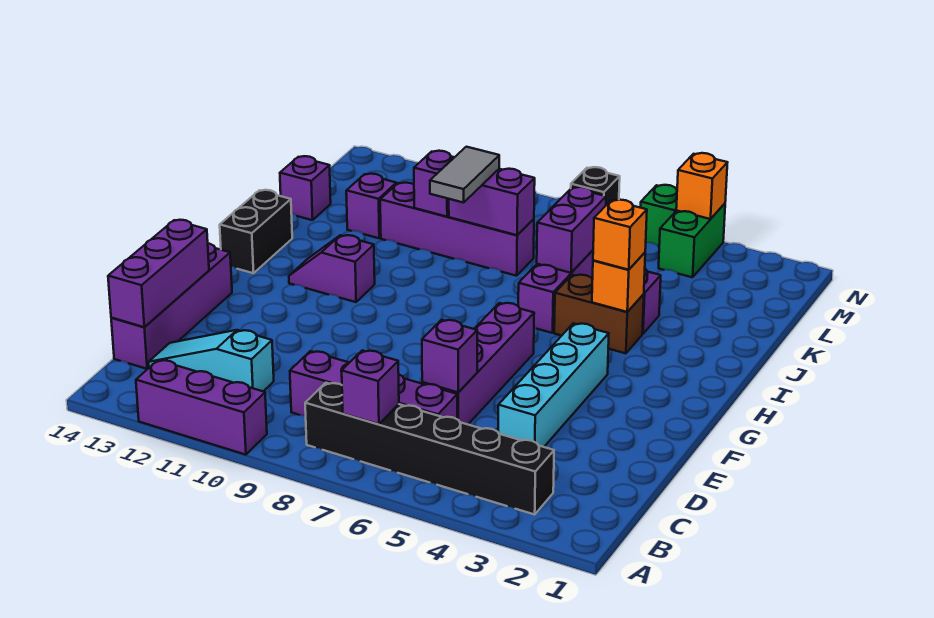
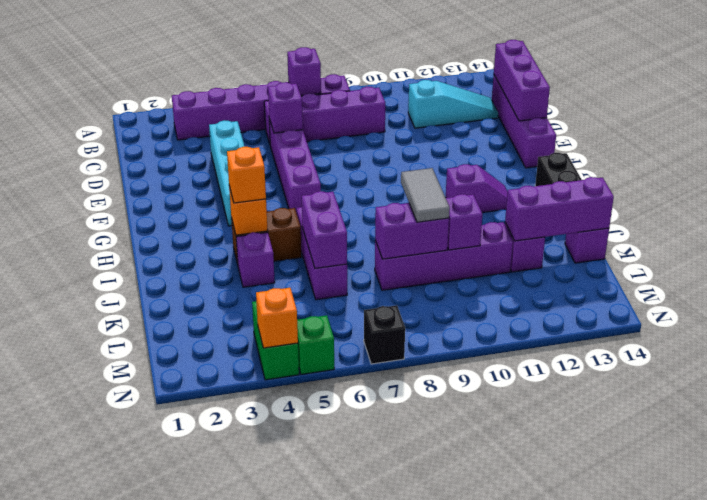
purple 1x3 brick [136,360,267,455] -> purple 1x3 brick moved to [505,177,614,241]
black 1x6 brick [305,383,554,514] -> purple 1x6 brick [172,74,350,140]

